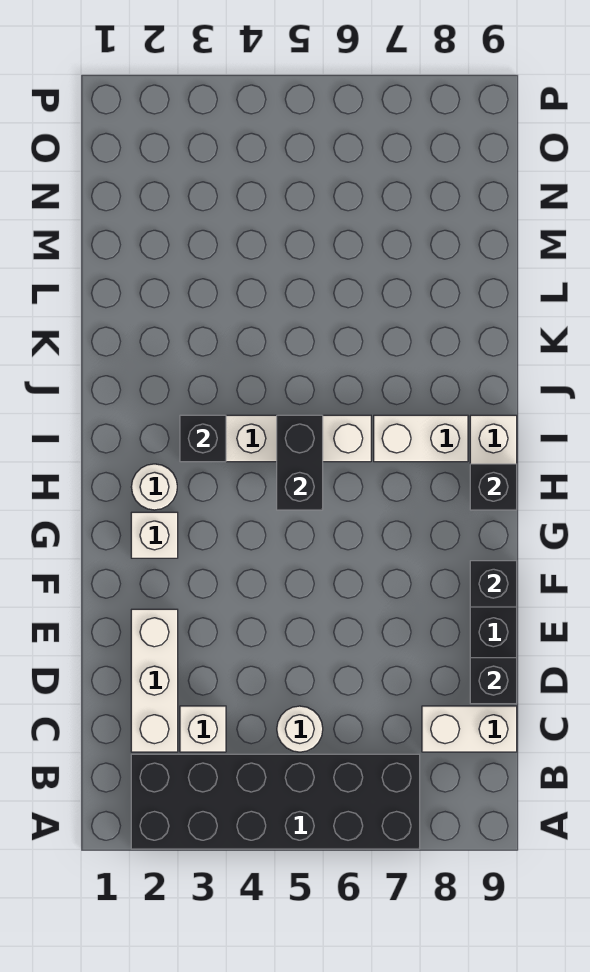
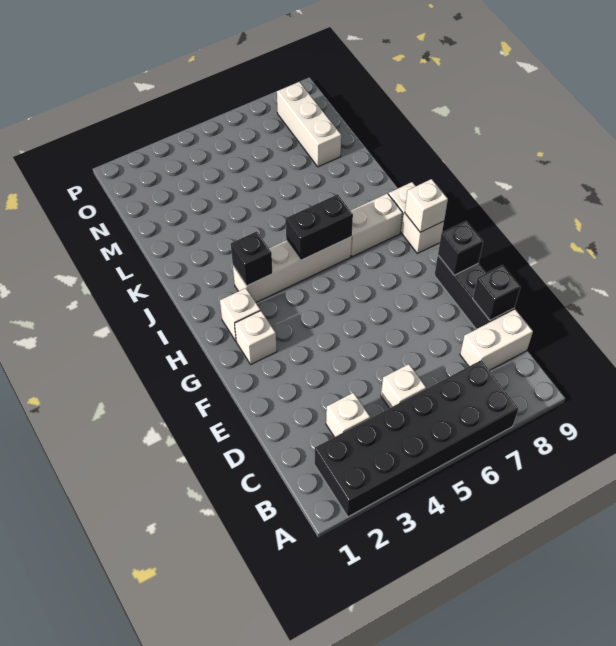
white 1x3 brick [131,609,178,752] -> white 1x3 brick moved to [277,82,341,167]
white 1x1 round brick [277,706,323,752] -> white 1x1 brick [381,364,426,408]
white 1x1 round brick [131,464,177,510] -> white 1x1 brick [220,288,260,341]
black 1x2 brick [277,415,323,510] -> black 1x2 brick turned to [286,194,353,260]
black 1x1 brick [470,464,517,510] -> white 1x1 brick [405,179,448,232]

